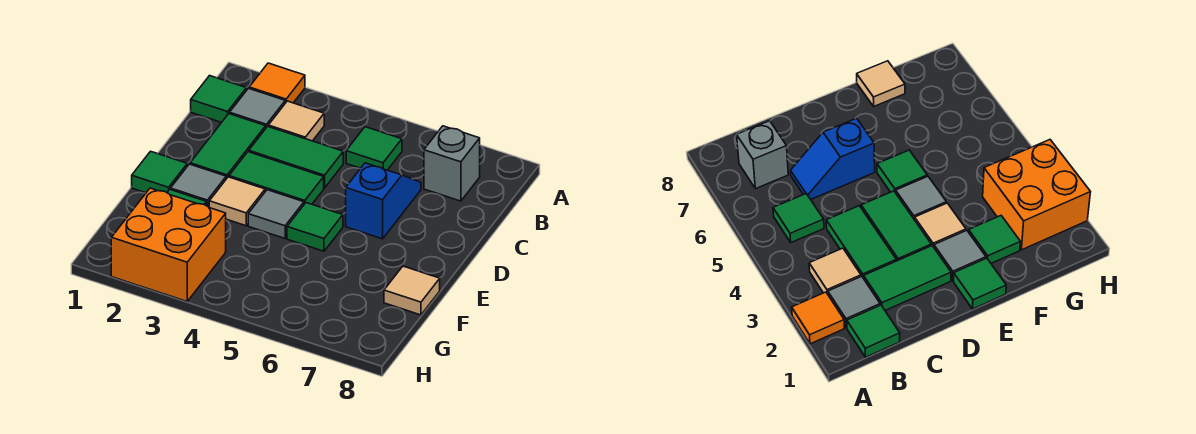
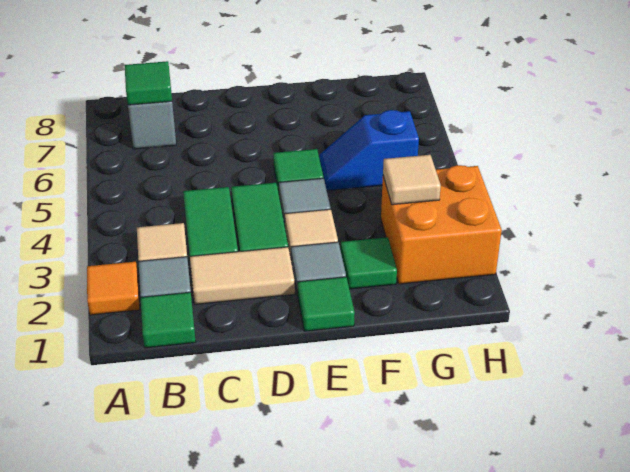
green 1x1 tile [346,127,402,170] -> green 1x1 tile moved to [125,61,172,105]
green 1x2 tile [190,114,266,179] -> tan 1x2 tile [190,247,295,304]
blue 1x2 slope [346,163,421,239] -> blue 1x2 slope moved to [319,110,419,190]
tan 1x1 tile [384,266,440,315] -> tan 1x1 tile moved to [383,155,441,205]

